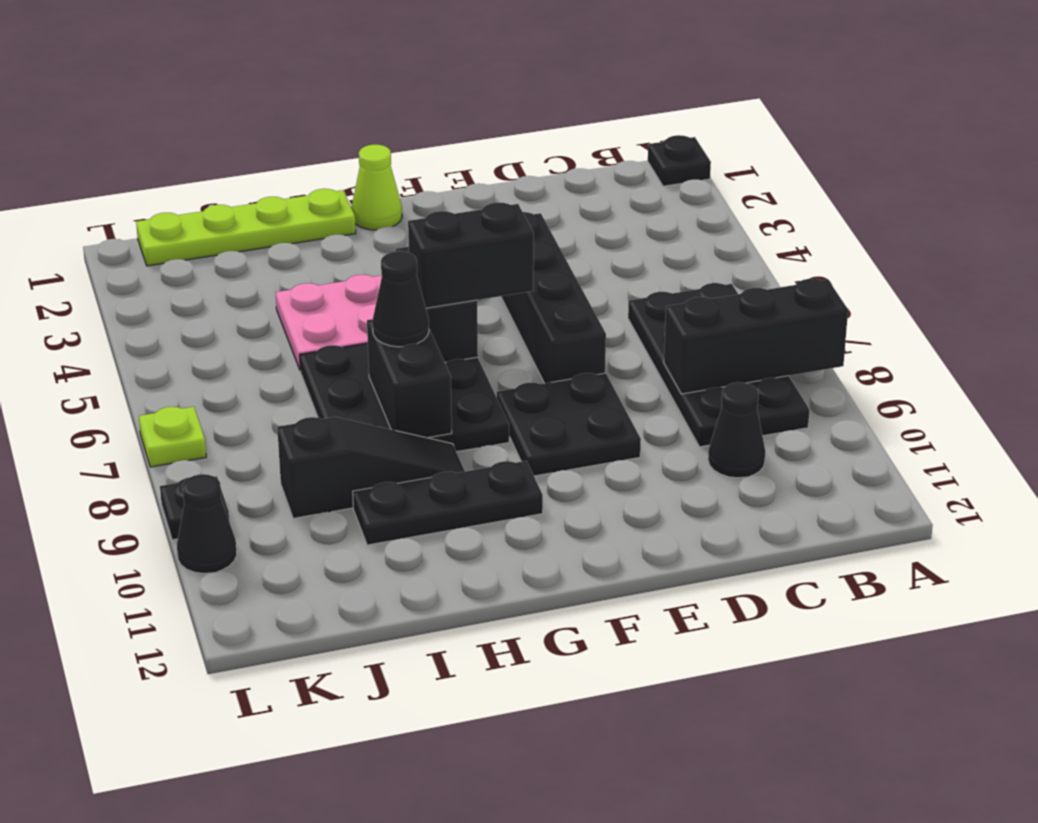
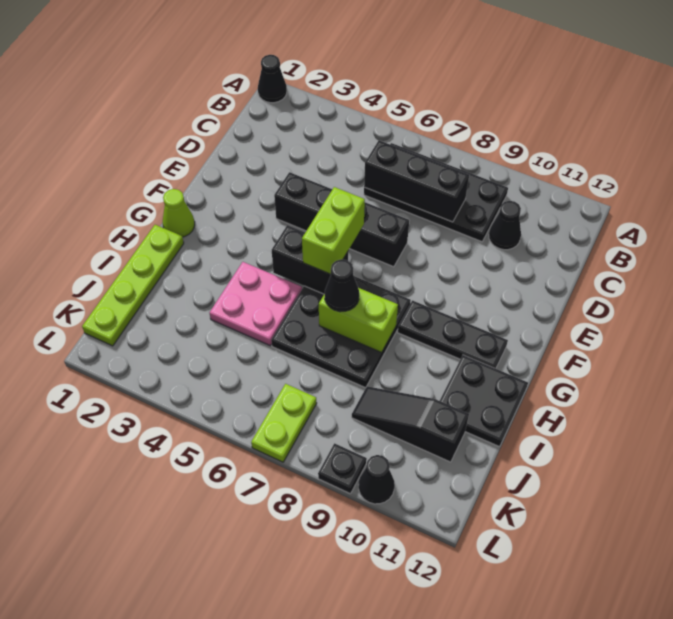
black 1x1 plate [648,135,711,186] -> black 1x1 cone [258,55,287,103]
black 1x3 brick [664,279,848,394] -> black 1x3 brick turned to [364,140,469,222]
black 2x2 plate [497,373,641,476] -> black 2x2 plate moved to [440,355,528,447]
black 1x2 brick [408,202,534,308] -> lime 1x2 brick [302,187,365,274]
black 1x3 plate [353,461,543,545] -> black 1x3 plate turned to [398,300,508,369]
black 1x2 brick [367,319,452,438] -> lime 1x2 brick [319,288,398,352]
black 1x3 slope [277,417,465,518] -> black 1x3 slope turned to [352,386,469,462]
lime 1x1 plate [139,407,206,467] -> lime 1x2 plate [251,384,317,462]

